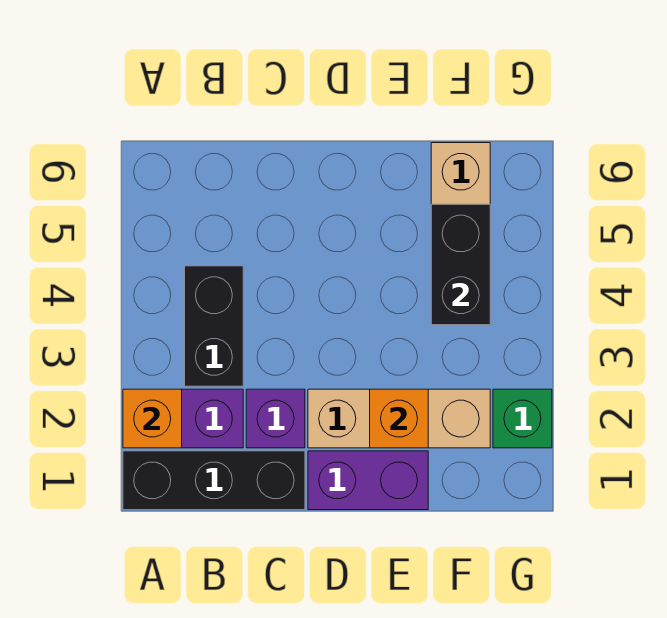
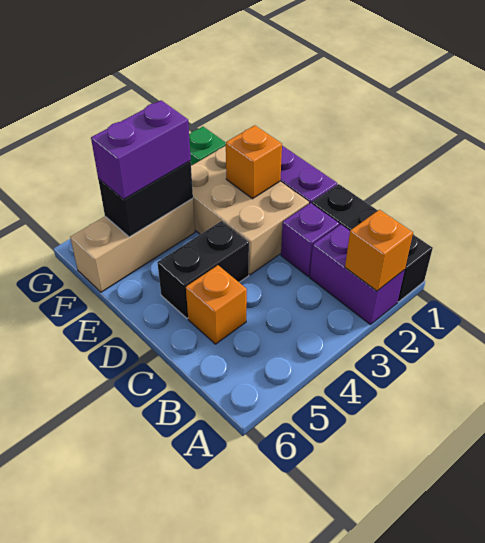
black 1x2 brick [185,266,243,386] -> black 1x2 brick moved to [157,221,249,318]
none -> orange 1x1 brick [186,265,247,344]
tan 1x3 brick [308,389,490,448] -> tan 2x3 brick [191,146,309,275]
none -> purple 1x2 brick [91,100,191,199]

